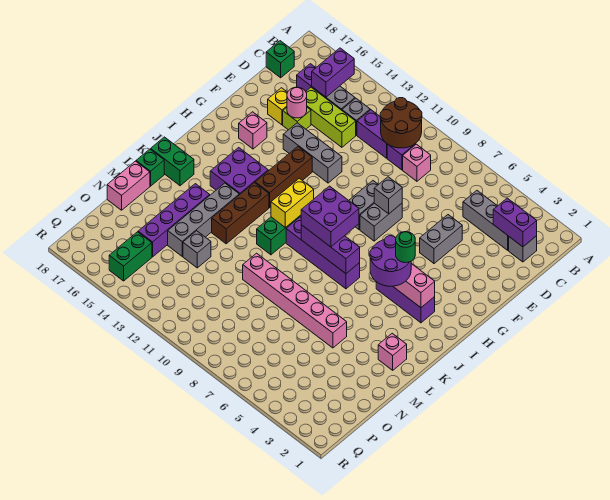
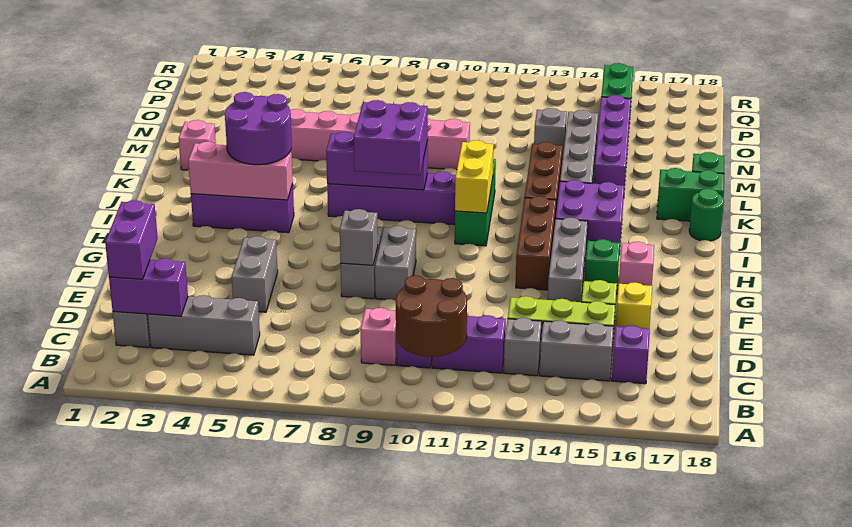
purple 1x2 brick [312,48,354,97] -> purple 1x2 brick moved to [105,200,158,279]
green 1x1 brick [266,41,294,78] -> green 1x1 brick moved to [584,239,620,294]
pink 1x1 round brick [287,87,307,118] -> none
grey 1x3 brick [283,123,342,183] -> grey 1x3 brick turned to [548,218,588,302]
green 1x1 round brick [396,232,415,263] -> green 1x1 round brick moved to [689,188,724,241]
pink 1x2 brick [107,161,150,210] -> none

